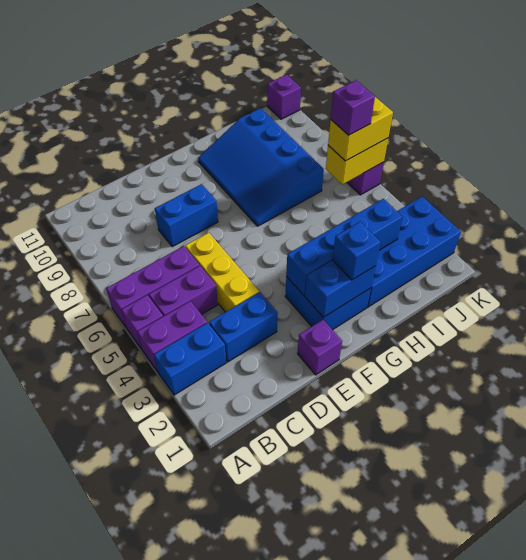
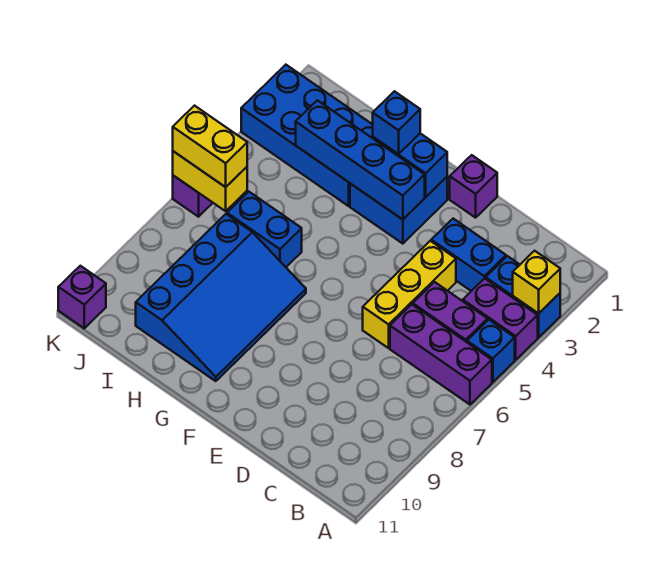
none -> yellow 1x1 brick [513,251,560,314]
purple 1x1 brick [121,295,163,349] -> blue 1x1 brick [467,320,515,382]
blue 1x2 brick [155,184,218,247] -> blue 1x2 brick moved to [227,192,302,267]
purple 1x1 brick [331,80,375,135] -> none

